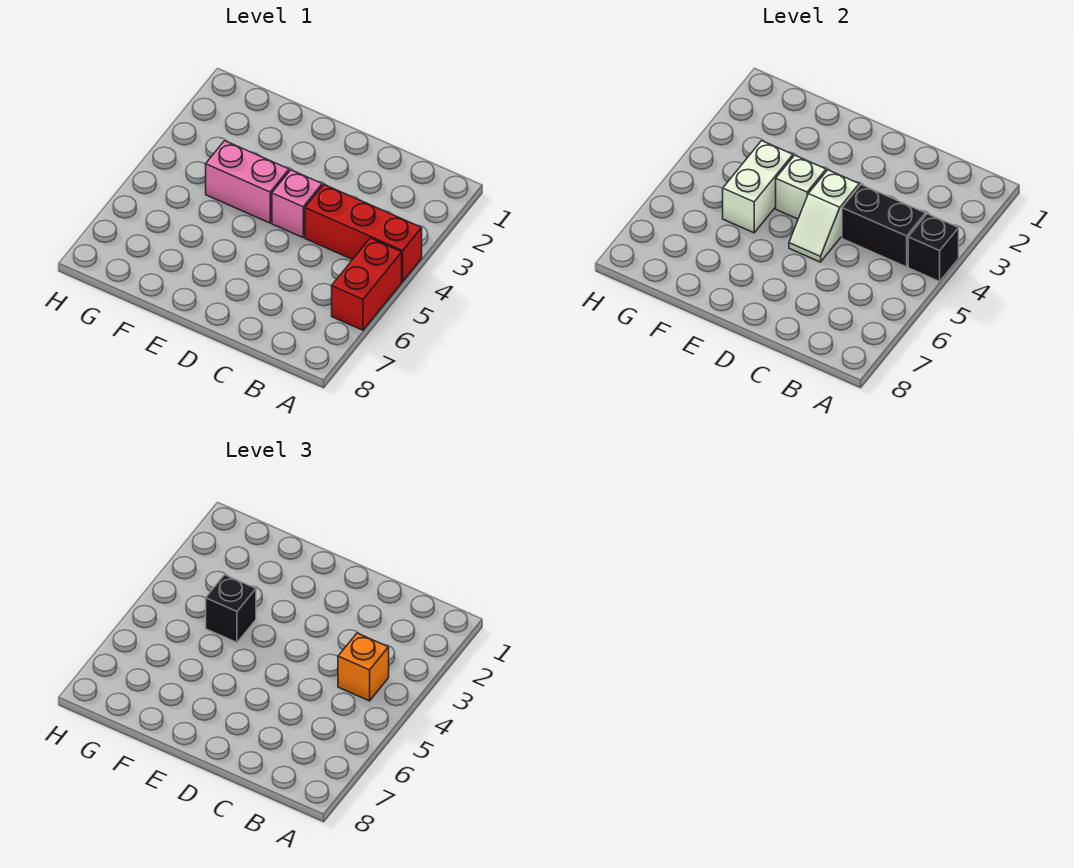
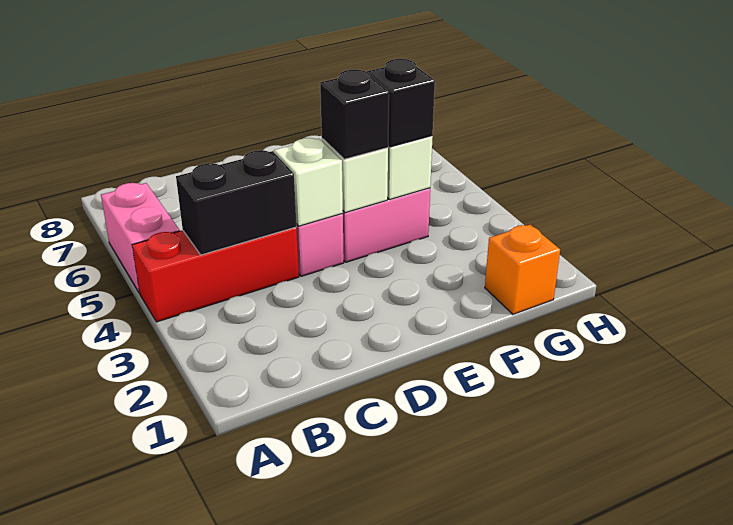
black 1x1 brick [908,214,959,281] -> black 1x1 brick moved to [320,69,389,159]
red 1x2 brick [332,238,402,330] -> pink 1x2 brick [101,183,180,293]
orange 1x1 brick [338,633,389,701] -> orange 1x1 brick moved to [485,225,560,314]

